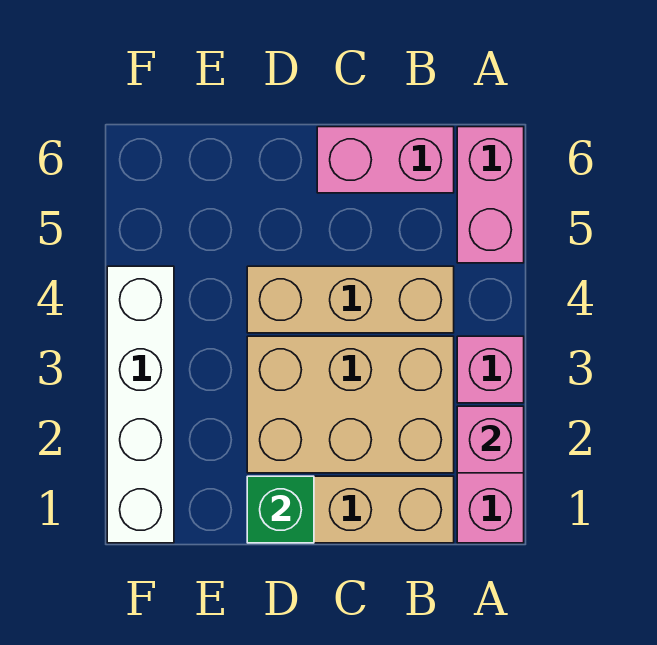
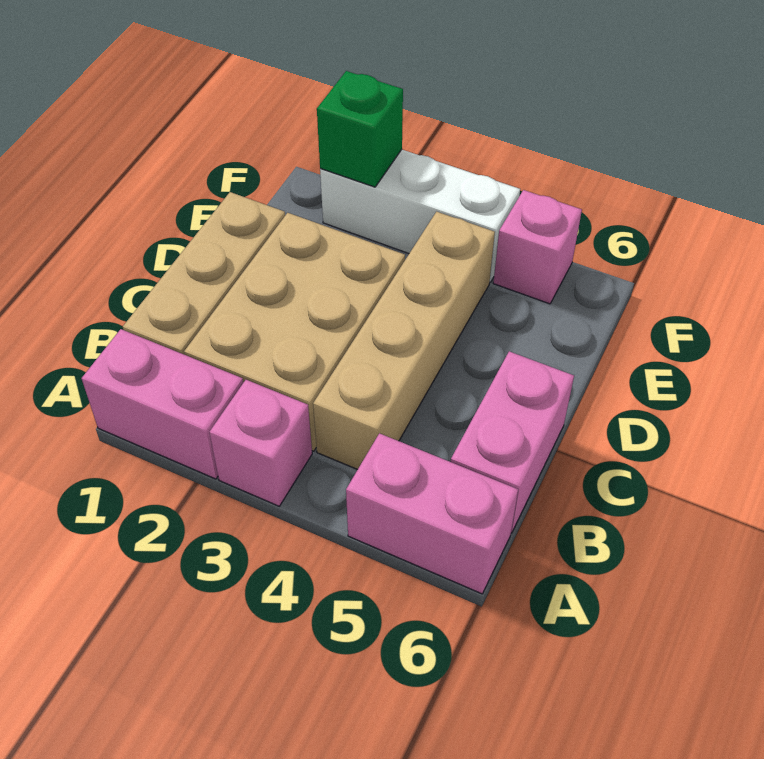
pink 1x1 brick [457,406,524,473] -> pink 1x1 brick moved to [493,190,582,304]
tan 1x3 brick [247,266,454,333] -> tan 1x4 brick [313,212,495,469]
green 1x1 brick [247,476,314,543] -> green 1x1 brick moved to [317,71,403,187]
white 1x4 brick [107,266,174,543] -> white 1x3 brick [320,150,520,282]

